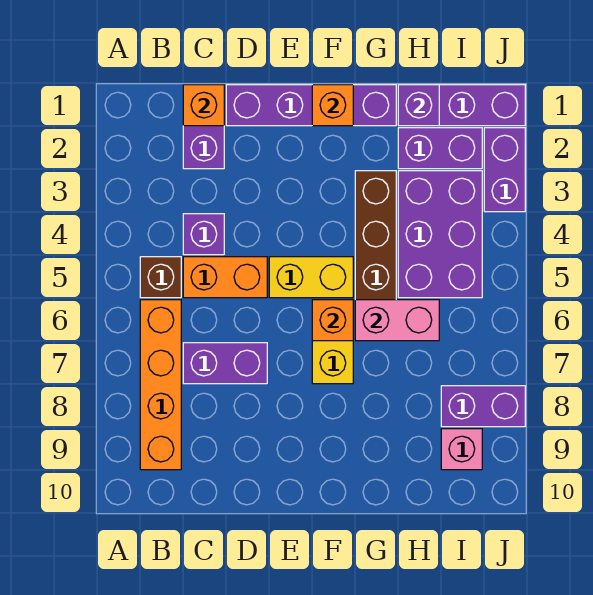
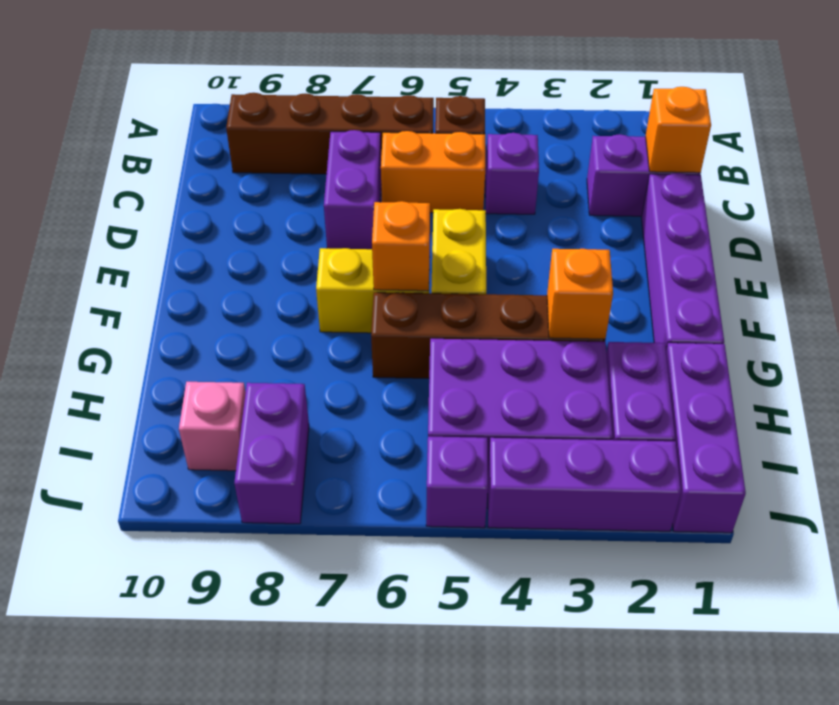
orange 1x4 brick [140,300,181,470] -> brown 1x4 brick [226,93,434,174]
orange 1x2 brick [183,257,267,298] -> orange 1x2 brick turned to [381,131,485,213]
orange 1x1 brick [312,85,353,126] -> orange 1x1 brick moved to [547,249,613,339]
pink 1x2 brick [355,300,439,341] -> none
purple 1x1 brick [398,85,439,126] -> purple 1x1 brick moved to [426,437,488,528]
purple 1x2 brick [484,128,525,212] -> purple 1x3 brick [488,438,681,531]

